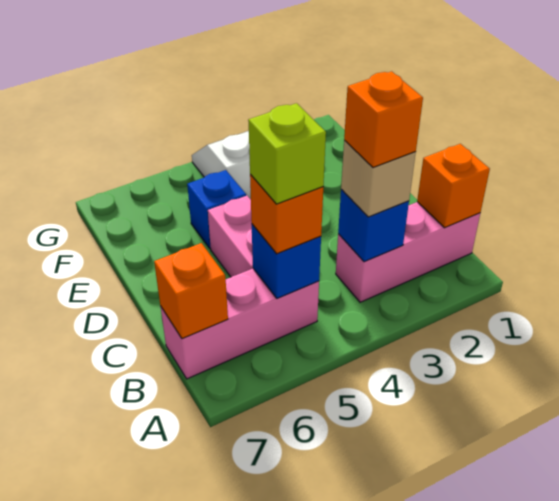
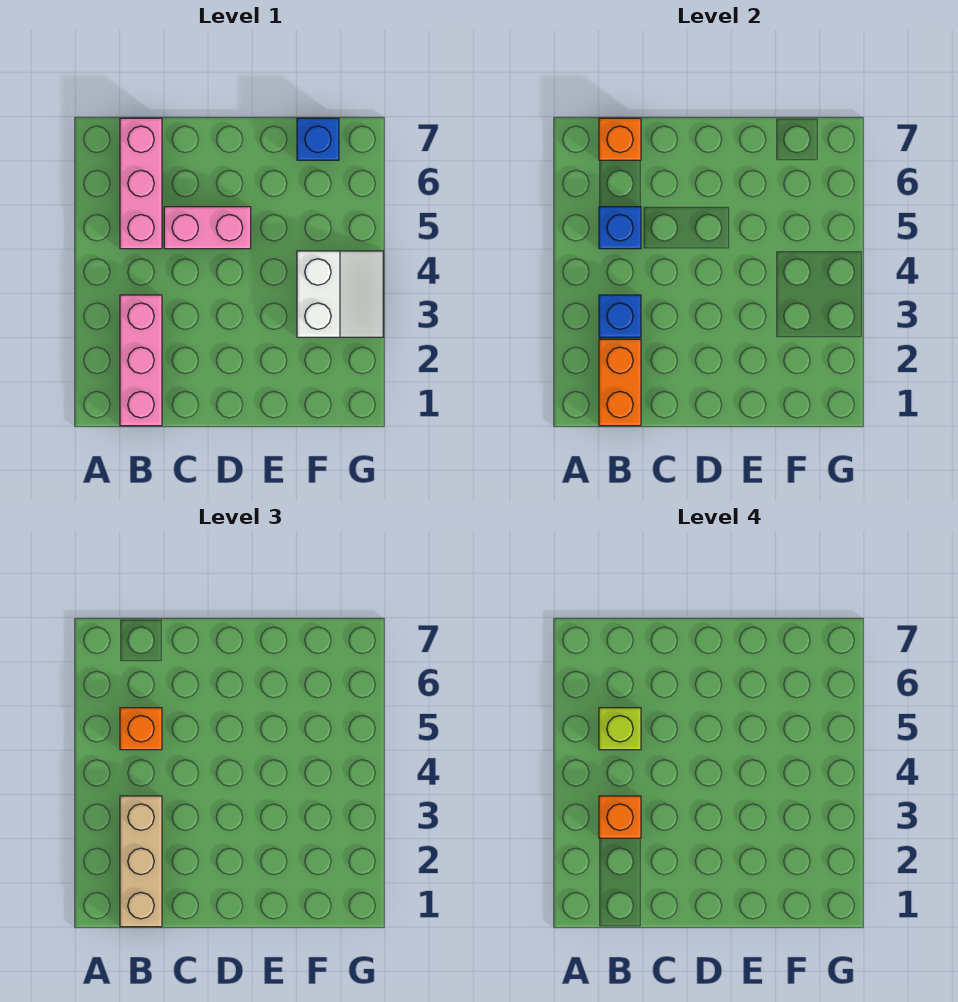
orange 1x1 brick [417,144,490,228] -> orange 1x2 brick [599,339,641,426]
tan 1x1 brick [341,141,416,217] -> tan 1x3 brick [120,796,162,927]
blue 1x1 brick [187,170,246,249] -> blue 1x1 brick moved to [297,118,339,160]

